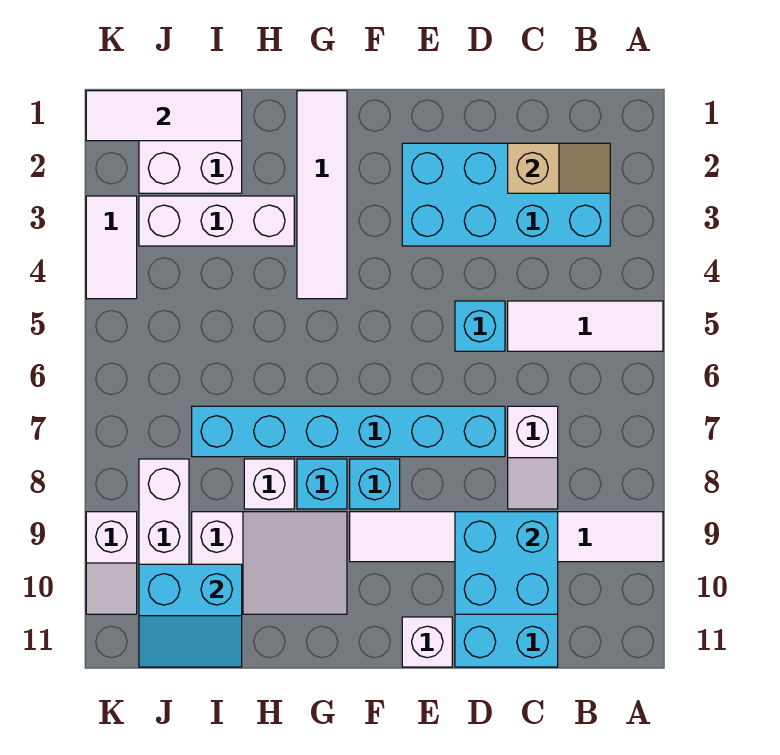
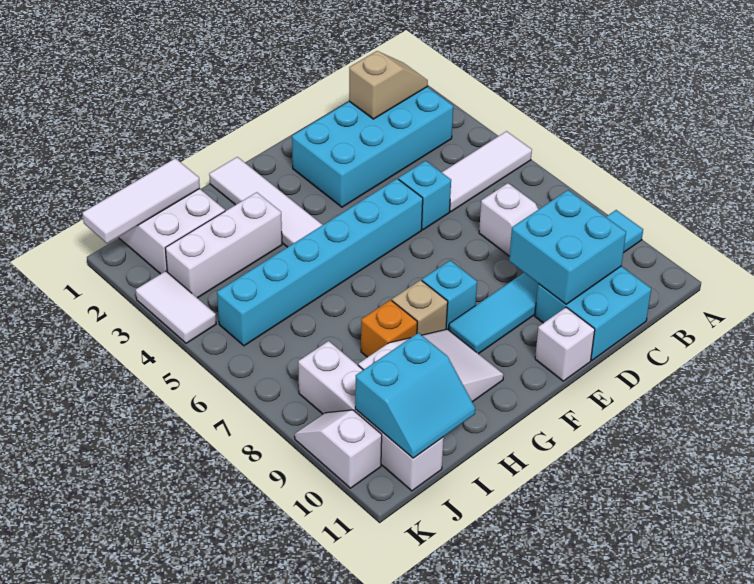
white 1x6 tile [350,512,663,562] -> cyan 1x6 tile [449,210,643,354]
cyan 1x6 brick [192,406,505,457] -> cyan 1x6 brick moved to [217,179,423,346]
cyan 1x1 brick [297,459,347,509] -> tan 1x1 brick [392,280,448,335]
white 1x1 brick [244,459,294,509] -> orange 1x1 brick [361,300,417,357]
white 1x2 slope [86,512,137,614] -> white 1x2 slope turned to [295,410,382,488]

